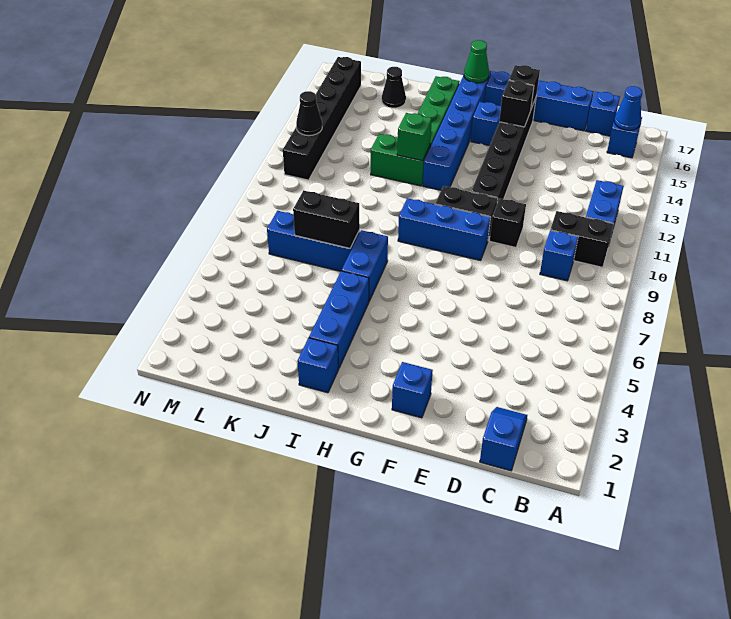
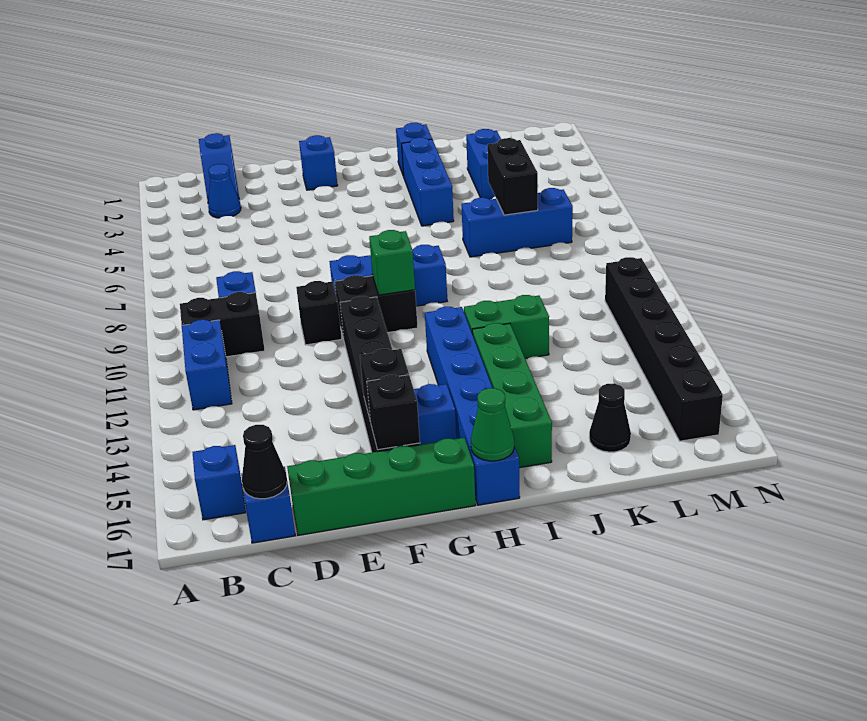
blue 1x1 cone [614,86,642,130] -> blue 1x1 cone moved to [208,164,241,218]
blue 1x4 brick [485,72,594,131] -> green 1x4 brick [287,438,475,535]
blue 1x2 brick [342,230,388,301] -> blue 1x2 brick moved to [466,129,501,199]
green 1x1 brick [397,113,432,161] -> green 1x1 brick moved to [369,230,415,295]
black 1x2 brick [293,190,360,248] -> black 1x2 brick turned to [487,138,538,215]
black 1x1 cone [296,91,322,136] -> black 1x1 cone moved to [242,425,287,499]

